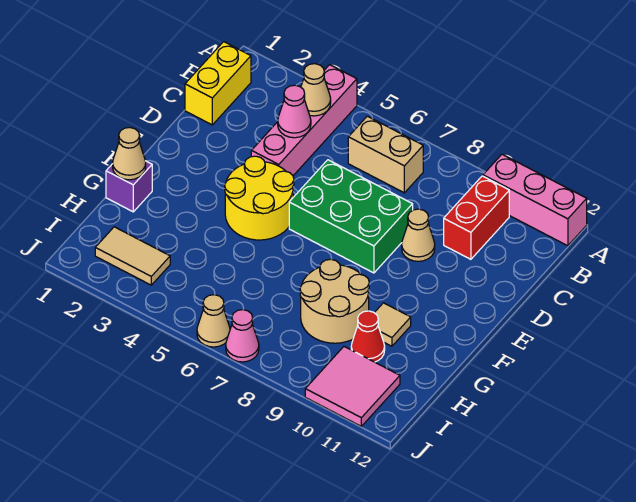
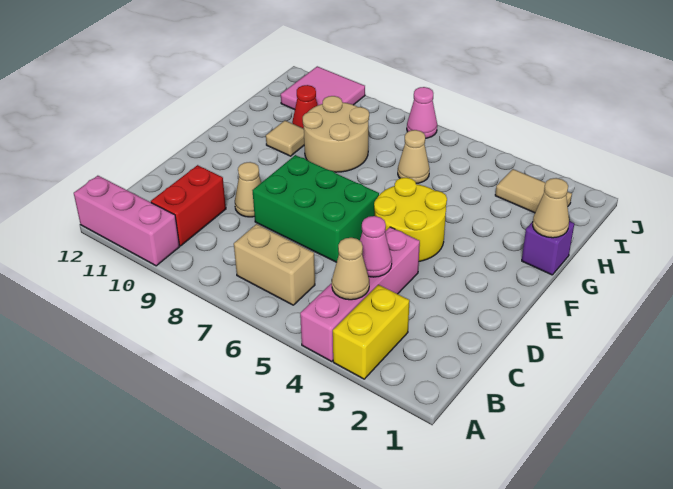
yellow 1x2 brick [185,42,251,125] -> yellow 1x2 brick moved to [333,285,410,379]
tan 1x1 cone [197,295,230,347] -> tan 1x1 cone moved to [398,130,430,183]

